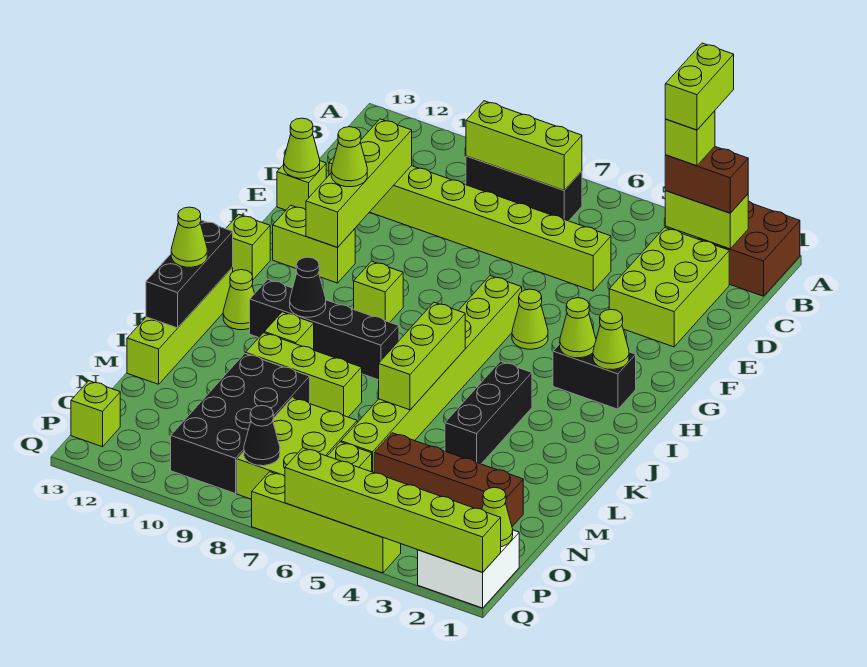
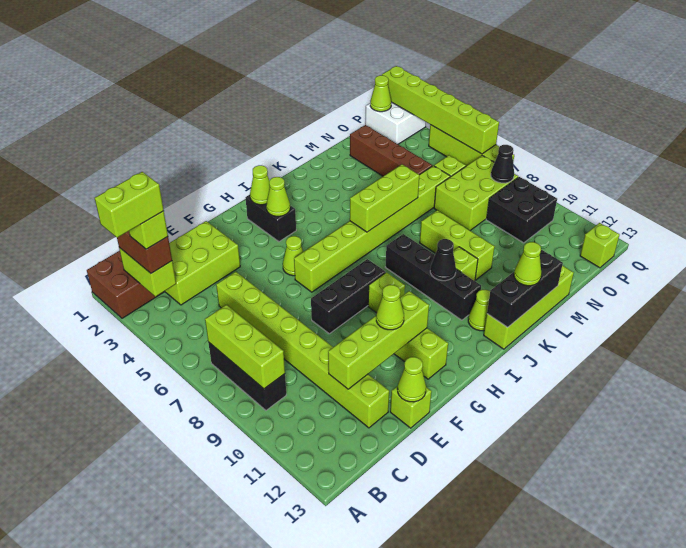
lime 1x1 brick [226,214,270,279] -> none
black 1x3 brick [445,361,532,464] -> black 1x3 brick moved to [311,259,385,334]
black 2x4 brick [171,353,310,494] -> black 2x2 brick [486,177,557,243]

